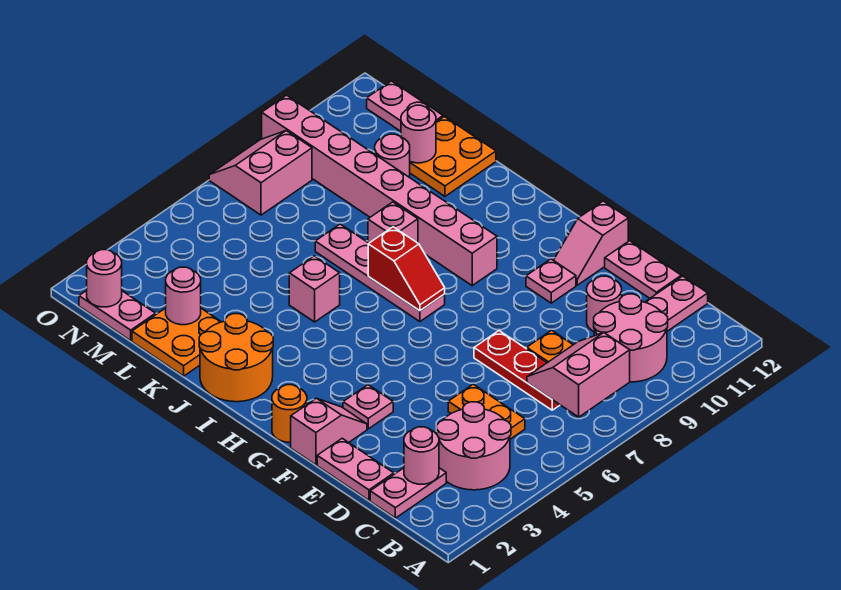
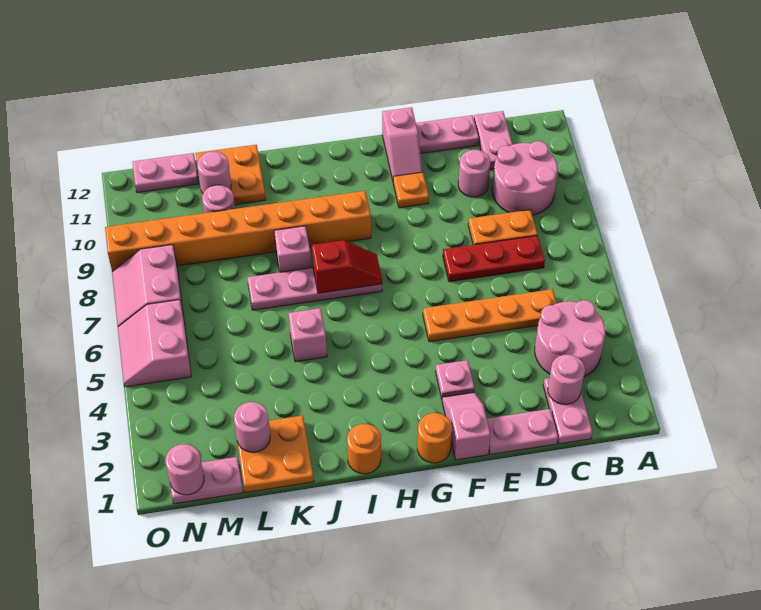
pink 2x2 slope [527,333,630,417] -> pink 2x2 slope moved to [118,300,191,387]
orange 1x2 plate [448,384,525,439] -> orange 1x4 plate [423,289,557,342]
pink 1x1 plate [526,259,576,303] -> orange 1x1 plate [393,172,429,208]
pink 1x8 brick [262,95,497,286] -> orange 1x8 brick [105,191,371,272]
orange 2x2 round brick [199,314,273,402] -> orange 1x1 round brick [347,424,381,474]

